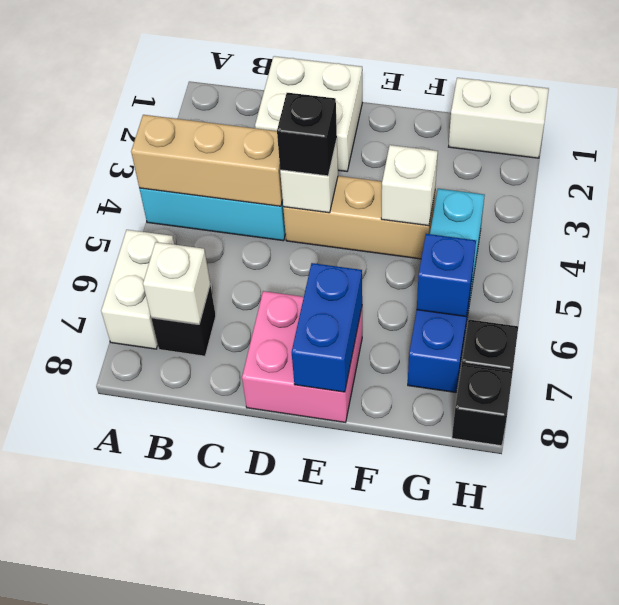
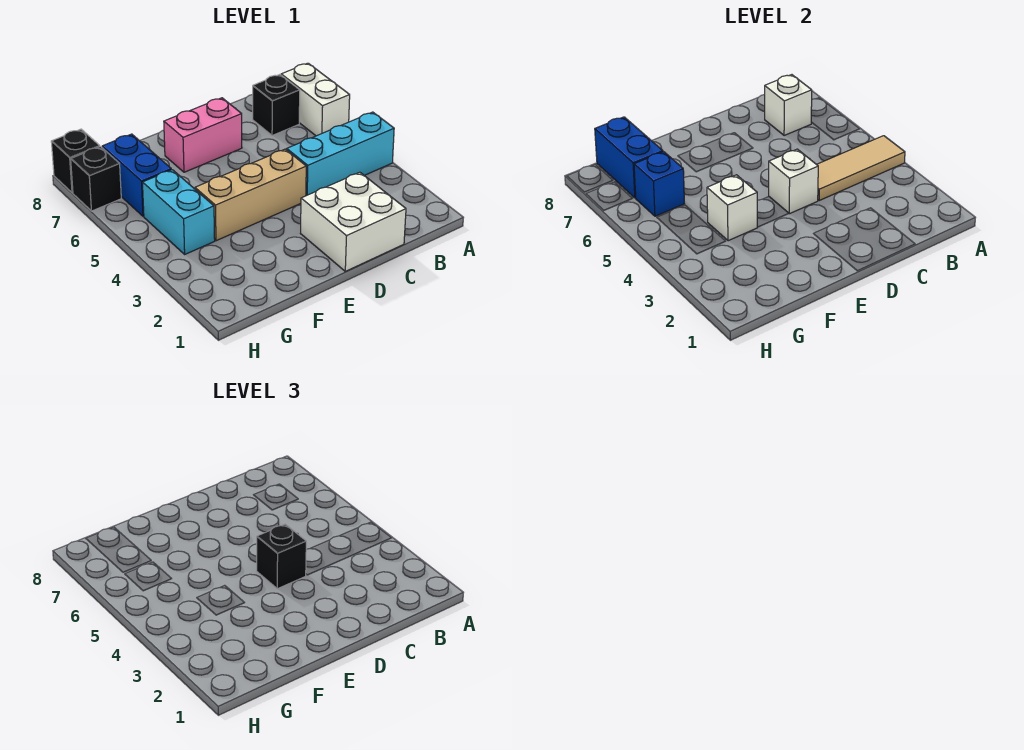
tan 1x3 brick [131,115,283,206] -> tan 1x3 tile [816,136,905,201]
pink 2x2 brick [242,291,362,422] -> pink 1x2 brick [164,98,242,172]
blue 1x2 brick [292,263,362,392] -> blue 1x2 brick moved to [595,117,663,198]
white 1x2 brick [449,78,549,158] -> none

